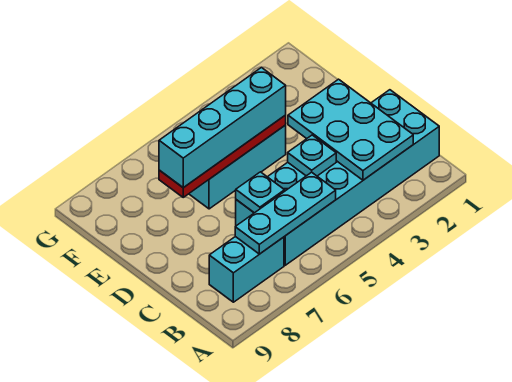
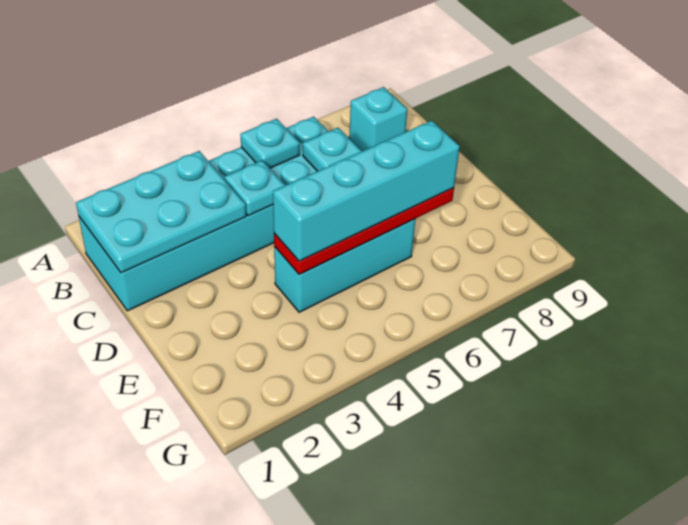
cyan 2x3 plate [288,79,413,180] -> cyan 2x3 plate turned to [76,151,246,273]
cyan 1x3 plate [235,172,336,254] -> cyan 1x1 plate [240,119,300,168]
cyan 1x2 brick [209,237,284,302] -> cyan 1x1 brick [349,87,407,151]

